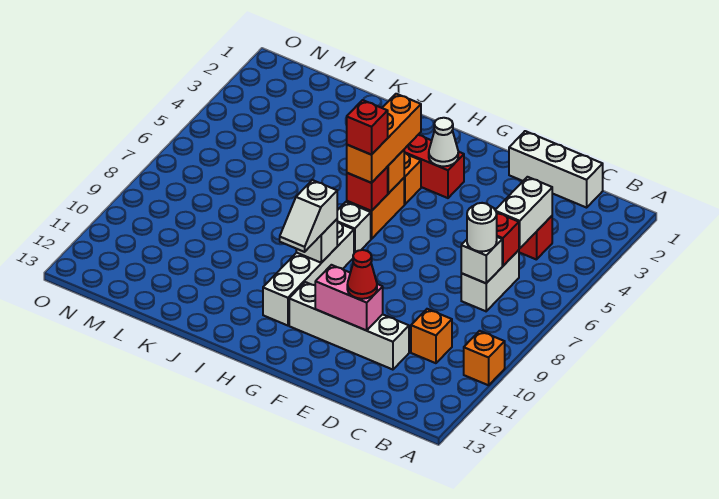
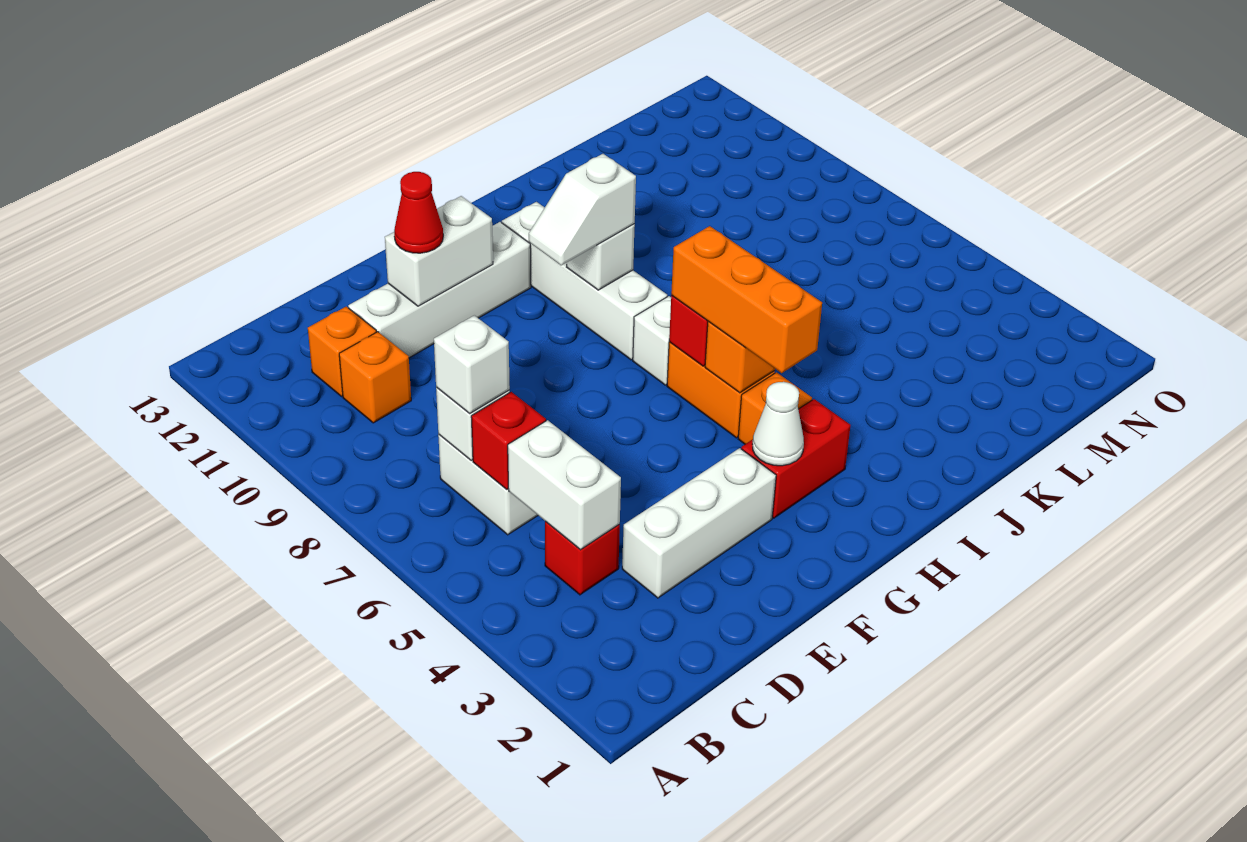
orange 1x1 brick [464,331,505,385] -> orange 1x1 brick moved to [308,307,376,396]
white 1x3 brick [509,131,603,208] -> white 1x3 brick moved to [622,448,776,598]
white 1x1 round brick [467,203,497,252] -> white 1x1 brick [434,315,510,414]
pink 1x2 brick [315,265,383,330] -> white 1x2 brick [385,196,493,306]
red 1x1 brick [347,100,388,155] -> none
white 1x2 slope [280,180,337,252] -> white 1x2 slope turned to [529,154,636,265]

